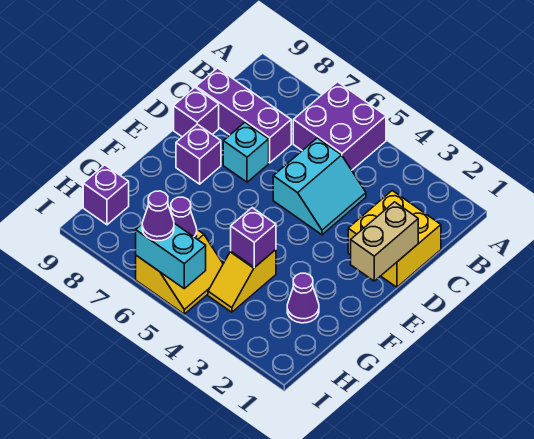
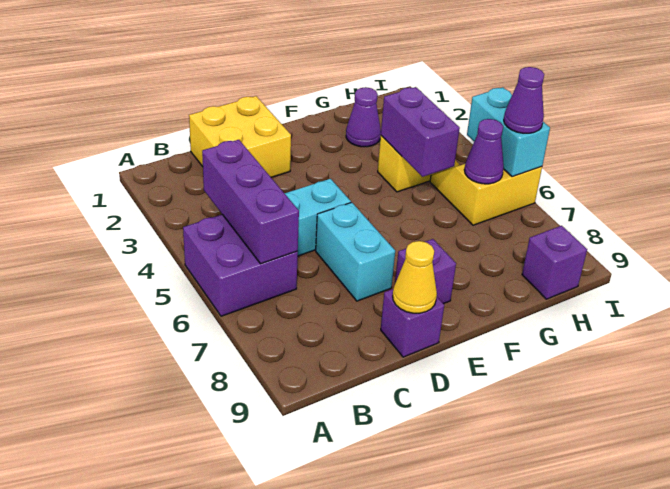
purple 1x3 brick [196,68,291,163] -> purple 1x3 brick moved to [202,140,299,264]
tan 1x2 brick [351,202,418,281] -> none
cyan 1x1 brick [223,123,269,182] -> cyan 1x2 brick [316,202,395,301]
none -> yellow 1x1 cone [393,241,437,313]
purple 1x1 brick [231,208,276,268] -> purple 1x2 brick [381,87,460,177]

